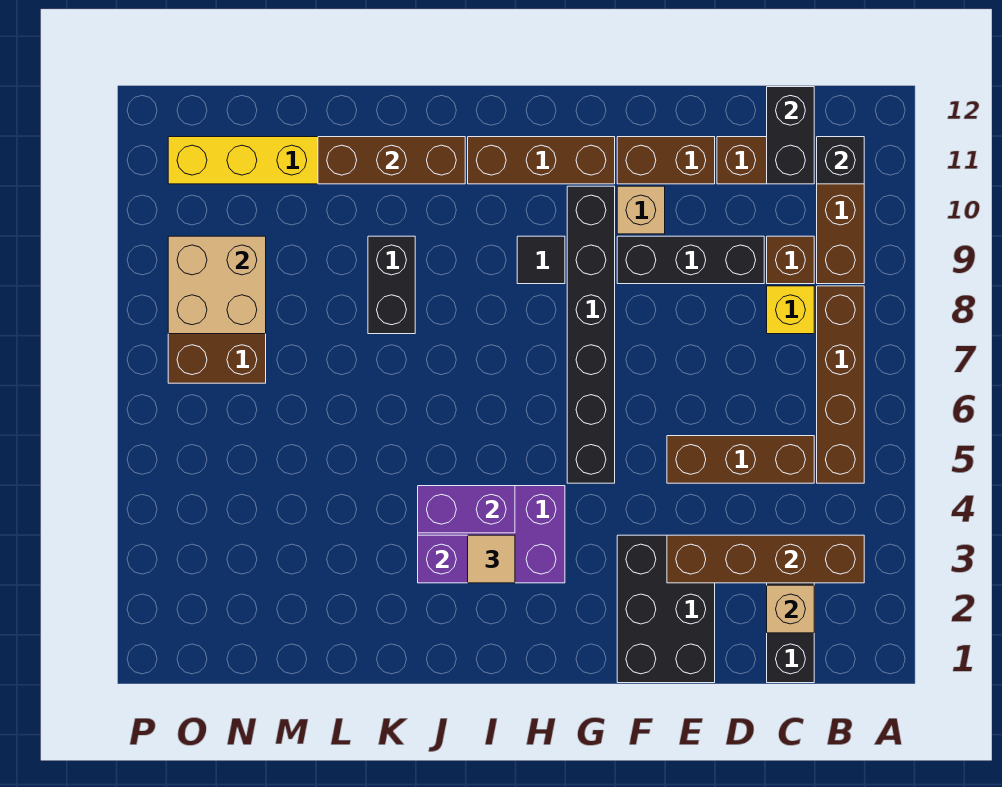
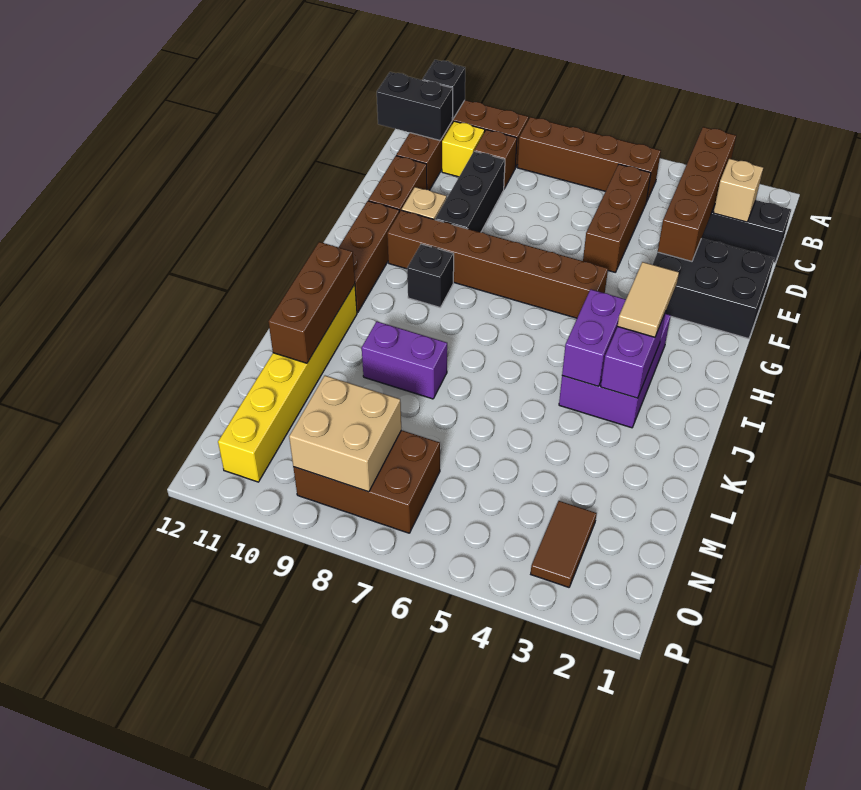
yellow 1x1 brick [767,286,814,334] -> yellow 1x1 brick moved to [442,121,485,177]
black 1x6 brick [567,186,615,483] -> brown 1x6 brick [387,210,608,318]
black 1x1 tile [517,236,565,284] -> black 1x1 brick [407,244,454,307]
tan 1x1 tile [468,535,515,583] -> tan 1x2 tile [618,262,679,337]
black 1x2 brick [368,236,415,334] -> purple 1x2 brick [362,321,447,399]
none -> brown 1x2 tile [531,501,597,587]

